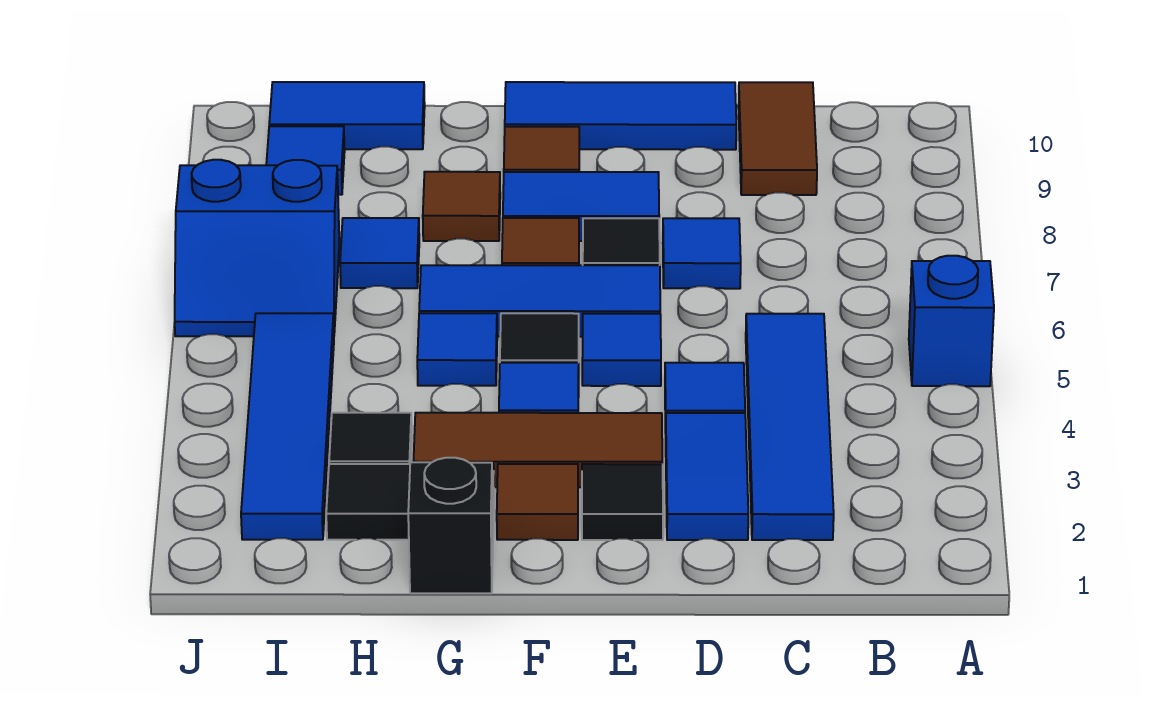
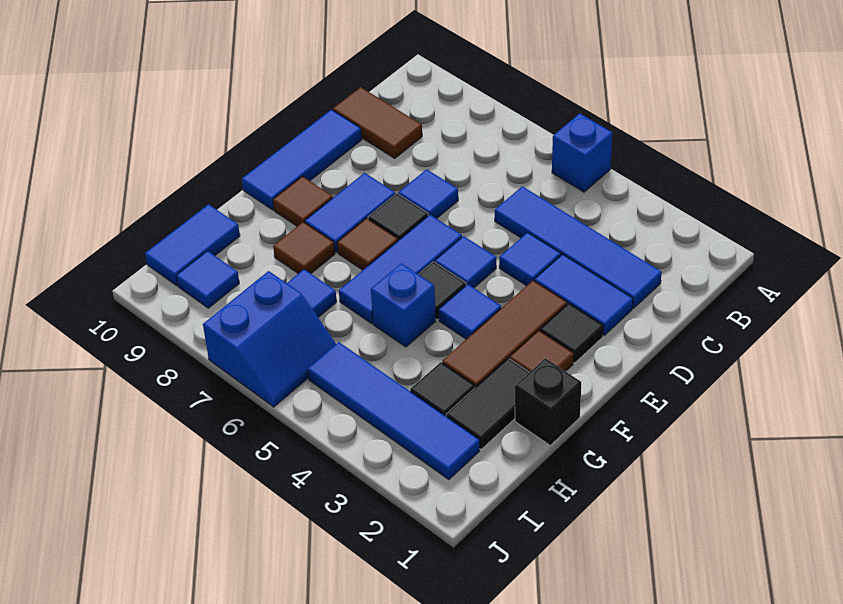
blue 1x1 tile [417,313,497,386] -> blue 1x1 brick [371,263,436,347]

